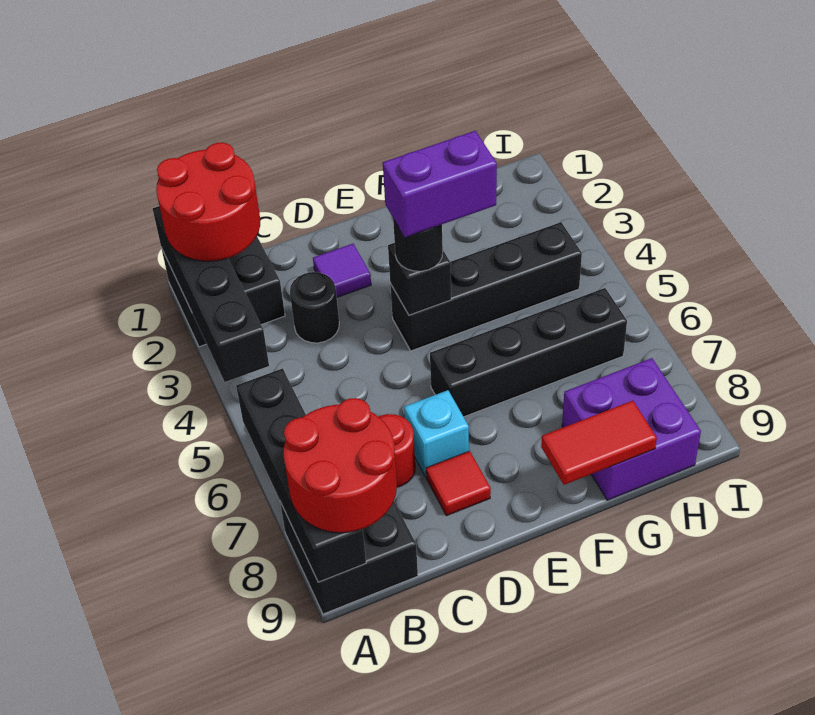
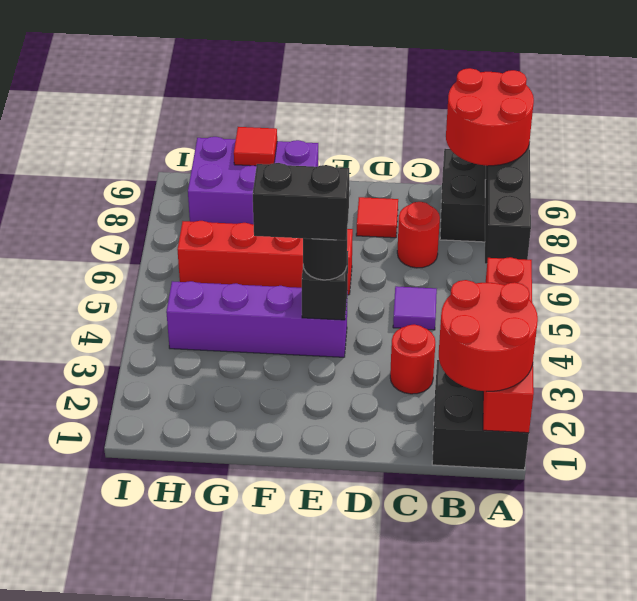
black 1x4 brick [153,206,269,382] -> red 1x4 brick [483,257,534,433]
black 1x1 round brick [290,272,339,343] -> red 1x1 round brick [390,324,435,394]
purple 1x1 tile [313,244,371,297] -> purple 1x1 tile moved to [393,286,437,330]
cyan 1x1 brick [404,390,469,477] -> none
black 1x4 brick [390,222,582,351] -> purple 1x4 brick [166,281,348,357]
purple 1x2 brick [383,131,497,237] -> black 1x2 brick [253,163,349,240]
black 1x4 brick [430,288,627,417] -> red 1x4 brick [177,221,353,295]
red 1x2 tile [541,401,657,485] -> red 1x1 tile [234,127,277,166]
purple 2x2 brick [562,358,701,500] -> purple 2x3 brick [188,137,318,224]

